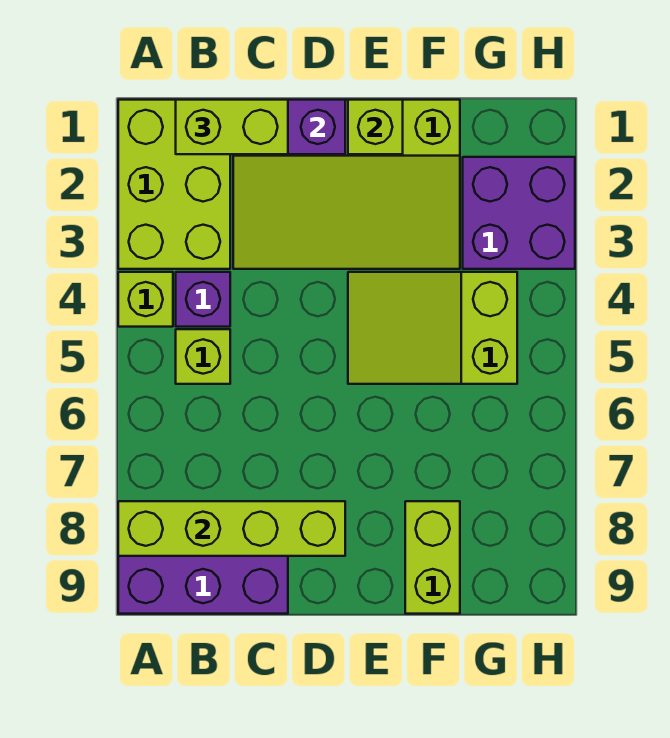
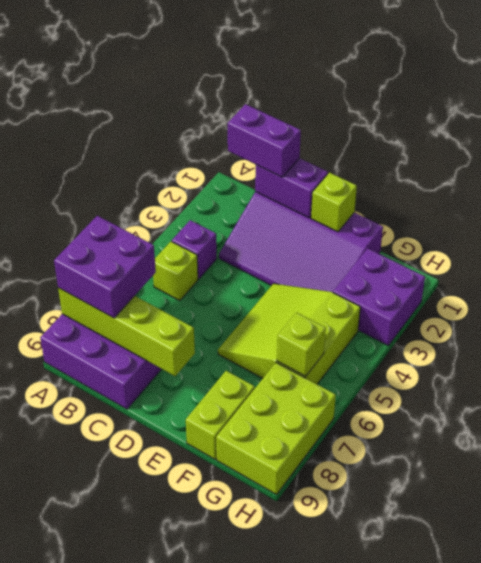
lime 2x3 brick [118,100,230,269] -> lime 2x3 brick moved to [216,363,336,495]
lime 1x1 brick [118,272,173,327] -> lime 1x1 brick moved to [277,313,326,376]
none -> purple 2x2 brick [54,216,156,318]
lime 1x2 brick [176,100,288,154] -> purple 1x2 brick [228,104,301,177]
lime 3x4 slope [233,100,460,269] -> purple 3x4 slope [219,192,383,292]
lime 2x3 slope [348,272,517,384] -> lime 3x3 slope [218,283,360,384]

